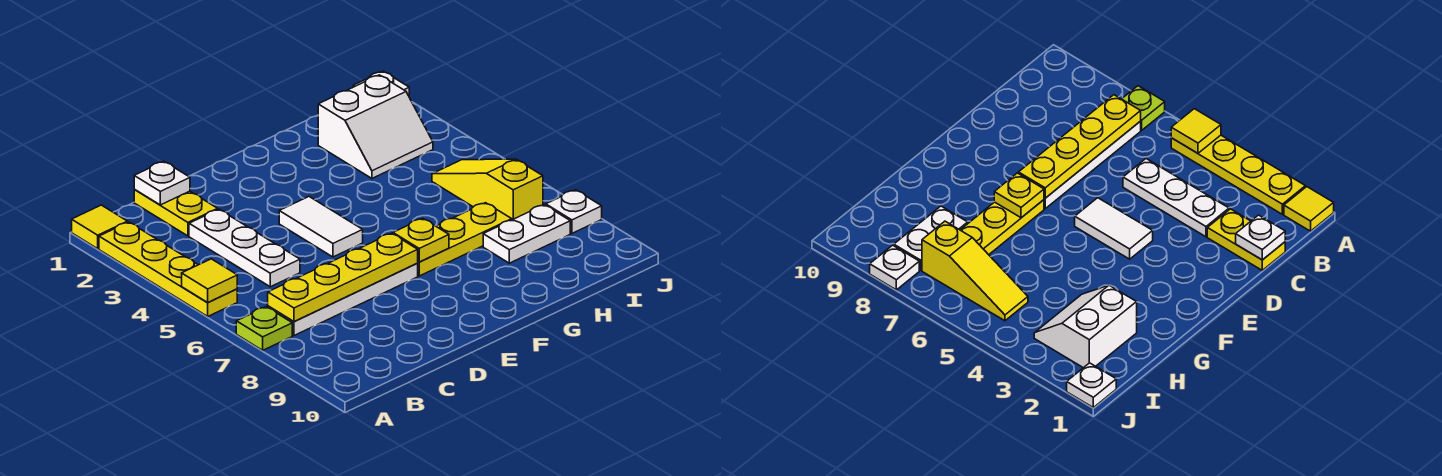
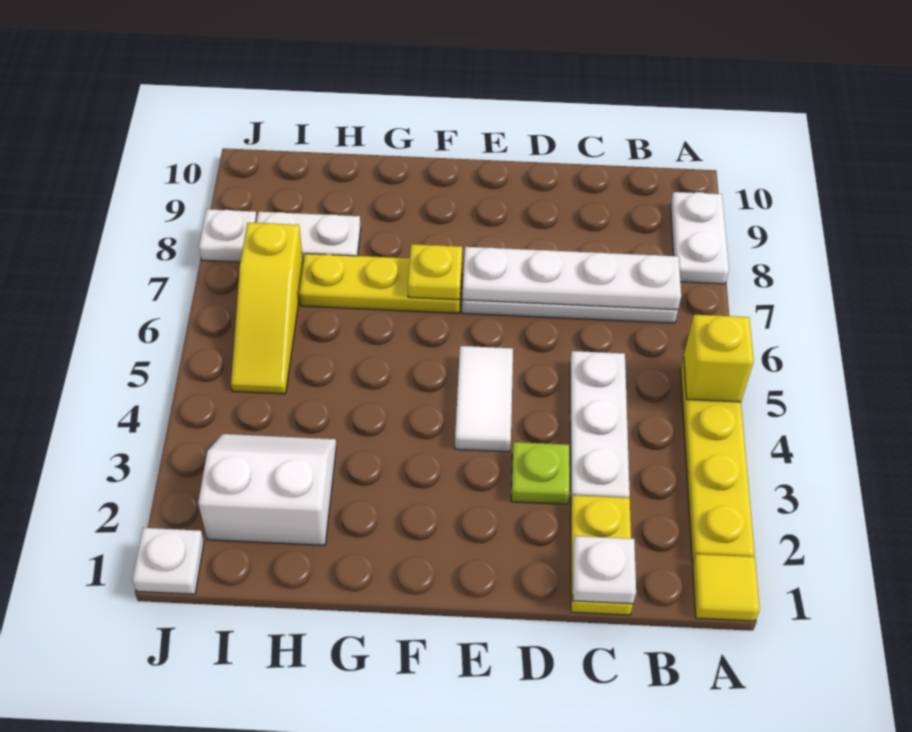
yellow 1x1 tile [182,259,237,303] -> yellow 1x1 brick [684,315,754,402]
lime 1x1 plate [236,307,292,350] -> lime 1x1 plate moved to [511,442,570,504]
none -> white 1x2 plate [671,192,729,284]
yellow 1x4 plate [268,233,418,321] -> white 1x4 plate [462,247,681,310]

